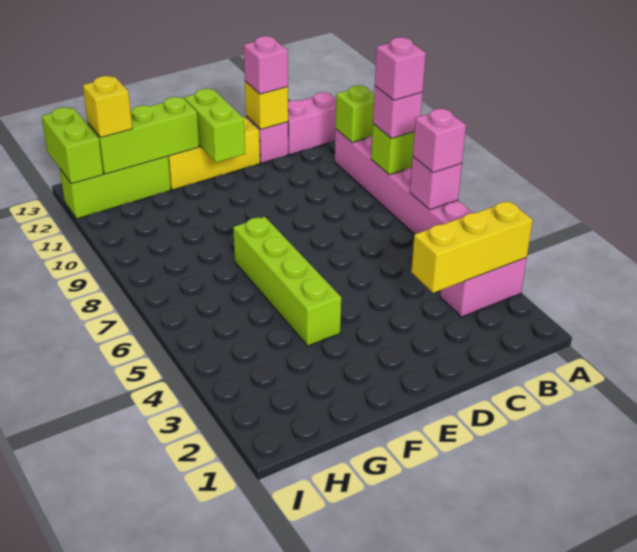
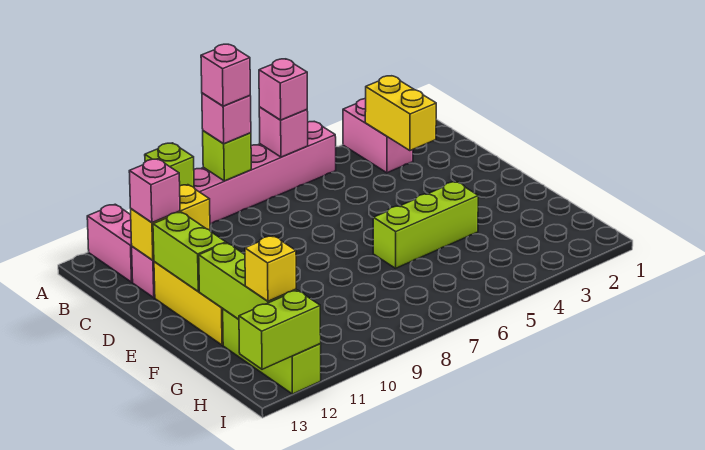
yellow 1x3 brick [411,201,533,293] -> yellow 1x2 brick [365,76,436,151]
yellow 1x1 brick [245,81,288,129] -> yellow 1x2 brick [131,185,210,260]
lime 1x2 brick [184,89,245,163] -> lime 1x2 brick turned to [153,212,226,292]
lime 1x4 brick [233,217,341,346] -> lime 1x3 brick [373,182,478,268]

